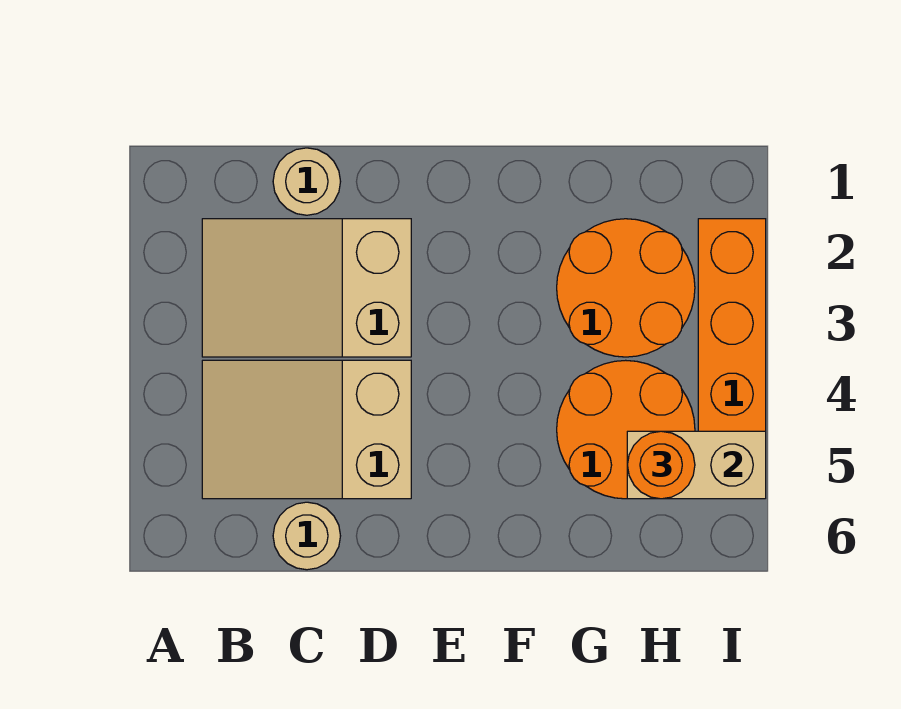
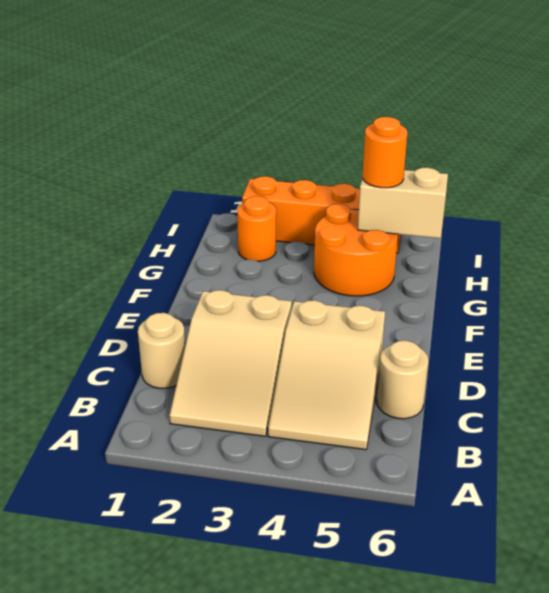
orange 2x2 round brick [557,219,695,357] -> orange 1x1 round brick [237,196,276,261]
tan 1x2 brick [627,431,766,499] -> tan 1x2 brick turned to [358,168,448,238]

